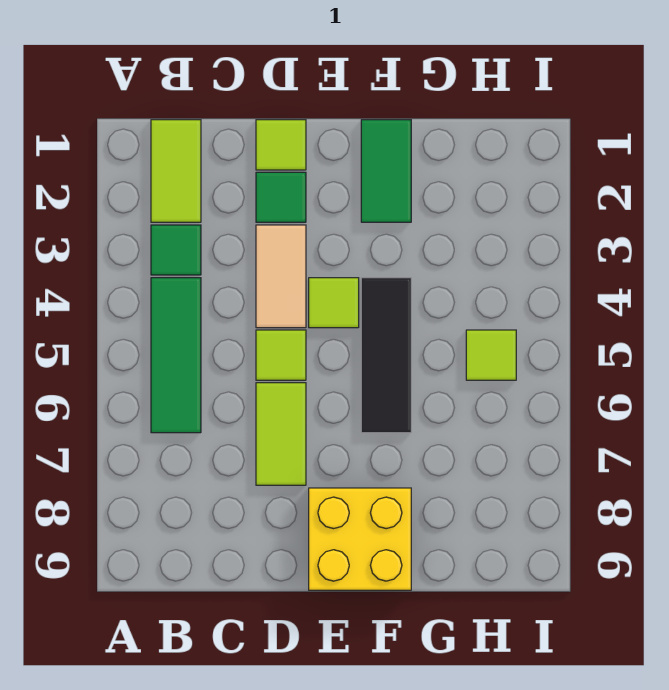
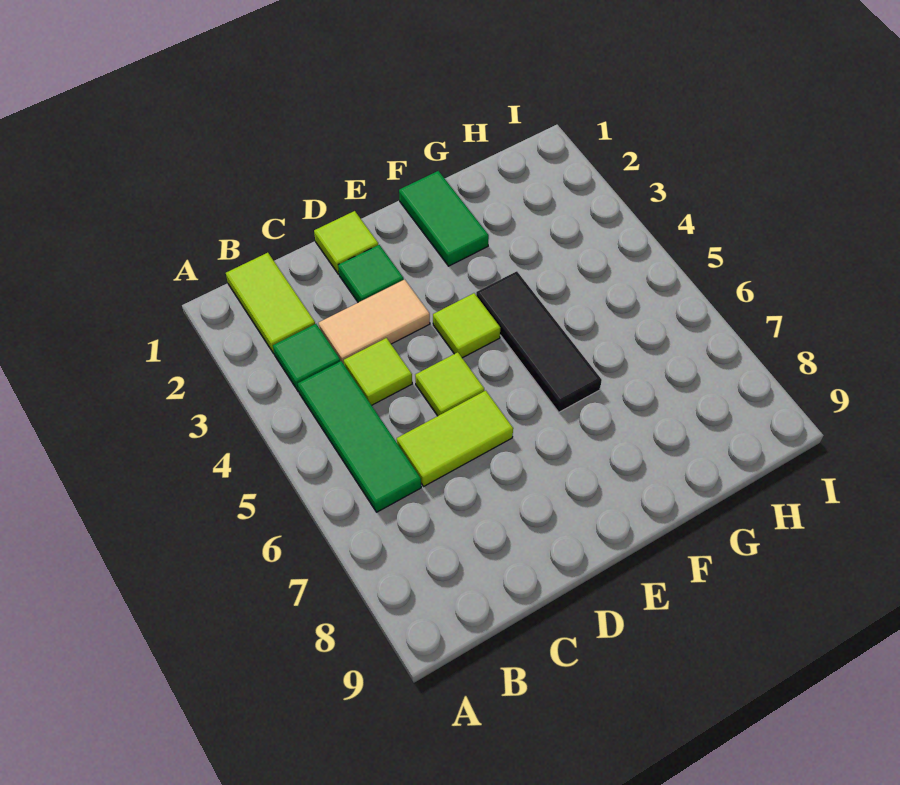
tan 1x2 tile [256,225,306,328] -> tan 1x2 tile turned to [318,279,430,364]
lime 1x2 tile [256,383,306,485] -> lime 1x2 tile turned to [397,391,513,486]
yellow 2x2 brick [309,488,411,590] -> none
lime 1x1 tile [466,330,516,380] -> lime 1x1 tile moved to [344,338,412,405]

